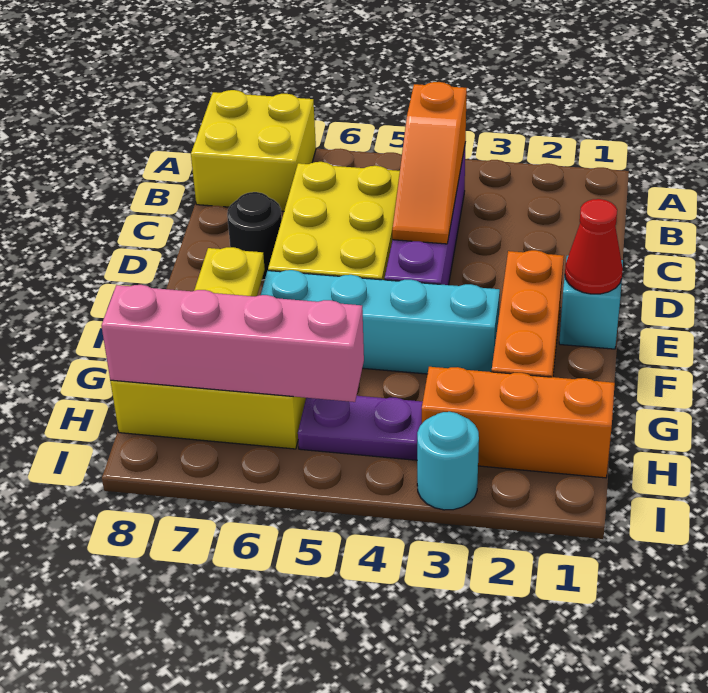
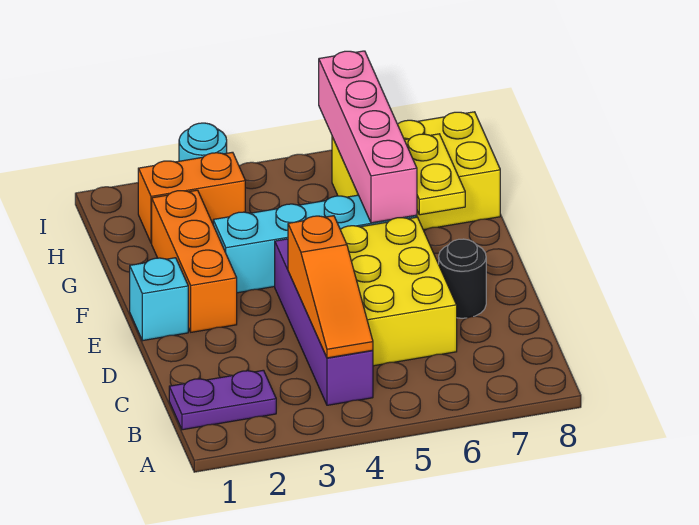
yellow 2x2 brick [191,90,316,211] -> none
orange 1x3 slope [392,82,467,244] -> orange 1x3 slope turned to [288,216,373,358]
red 1x1 cone [565,199,623,294] -> none
orange 1x3 brick [422,367,615,478] -> orange 1x2 brick [138,152,245,243]
purple 1x2 plate [298,396,423,460] -> purple 1x2 plate moved to [169,370,276,430]
pink 1x4 brick [101,285,364,402] -> pink 1x4 brick turned to [319,51,417,223]

